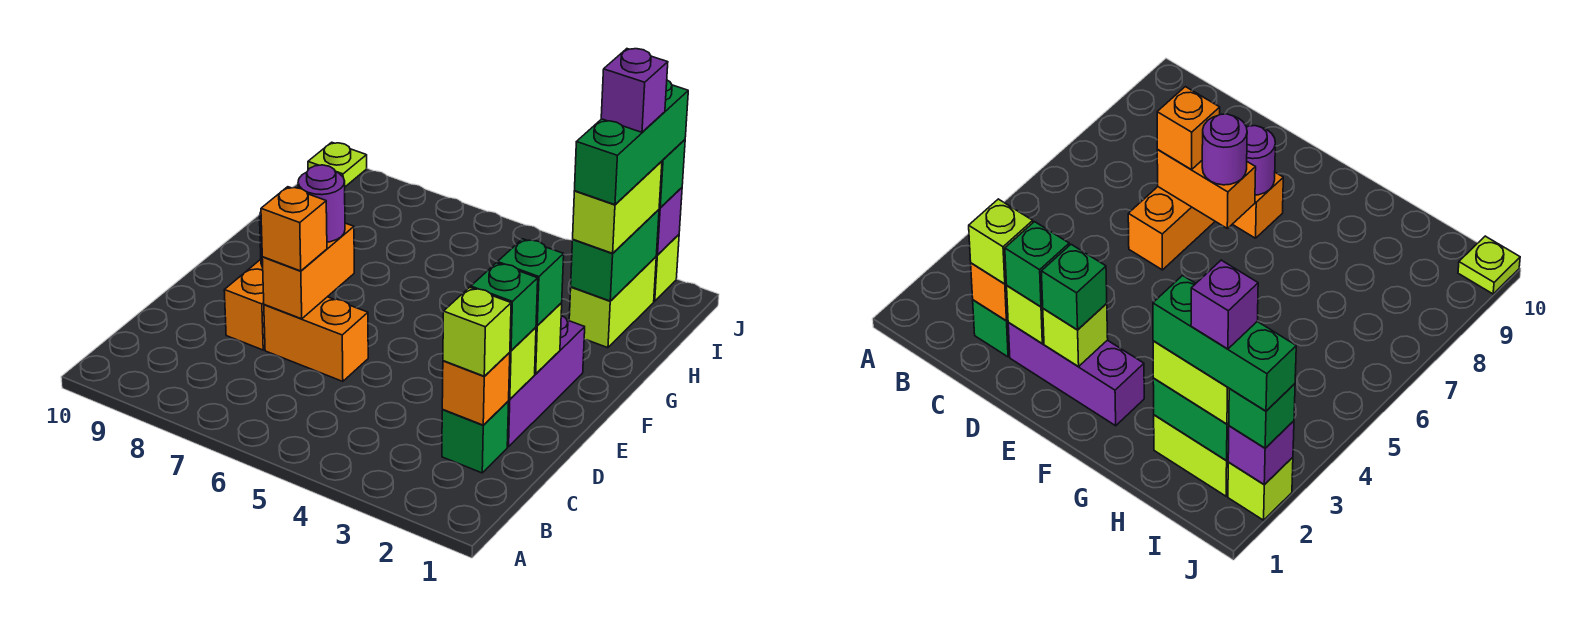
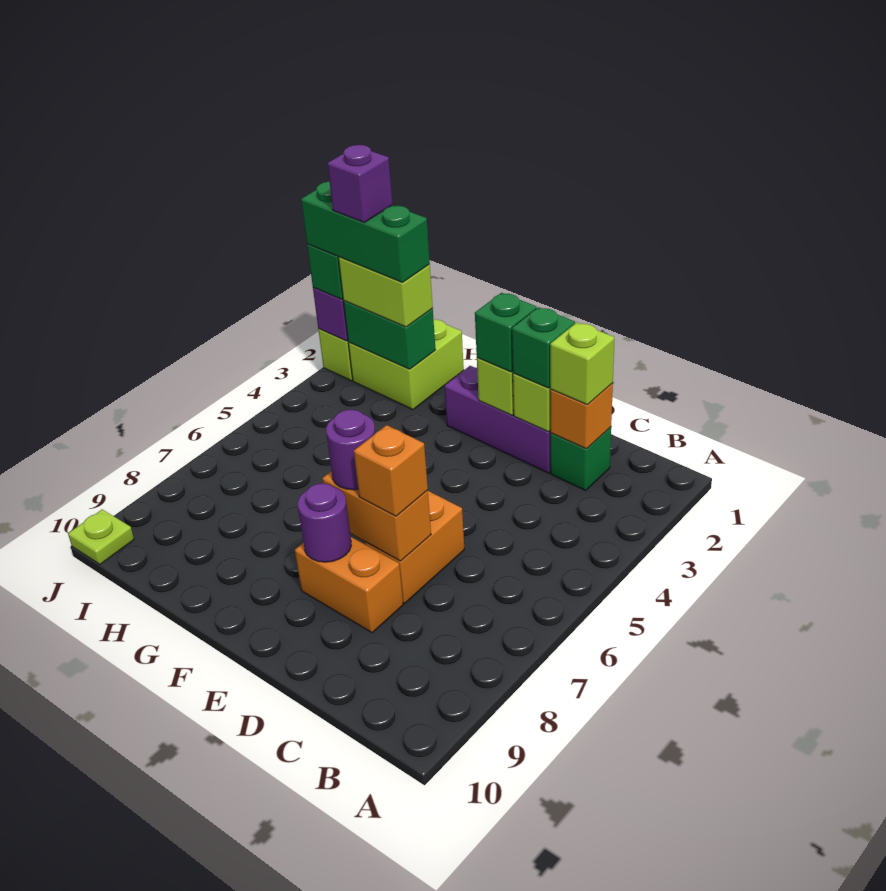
lime 1x2 brick [569,257,656,348] -> lime 2x2 brick [348,320,464,410]

